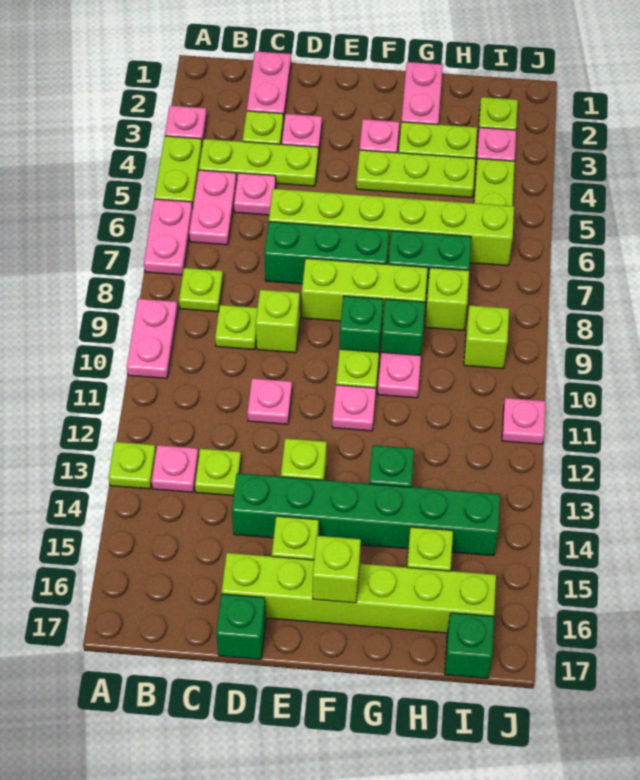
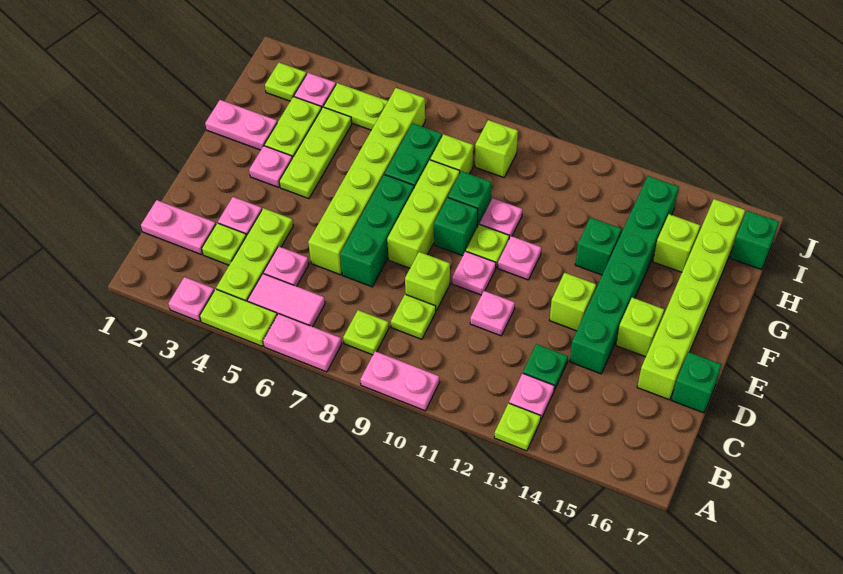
pink 1x2 plate [189,170,237,245] -> pink 1x2 tile [248,274,325,327]
lime 1x1 plate [195,449,241,496] -> green 1x1 plate [523,344,568,390]
lime 1x1 brick [313,536,361,603] -> none
pink 1x1 plate [502,398,545,444] -> pink 1x1 plate moved to [452,251,496,295]

